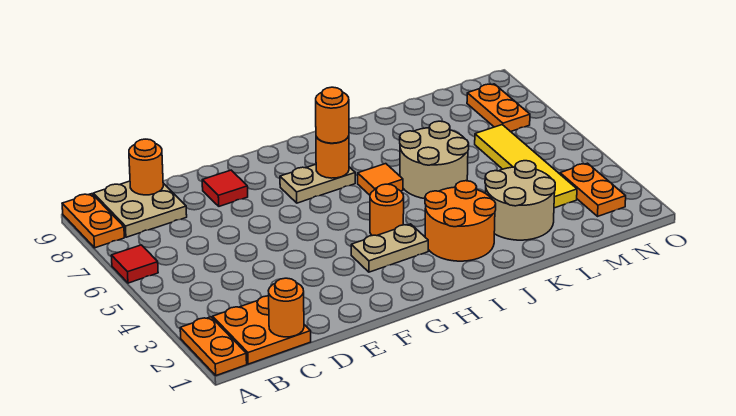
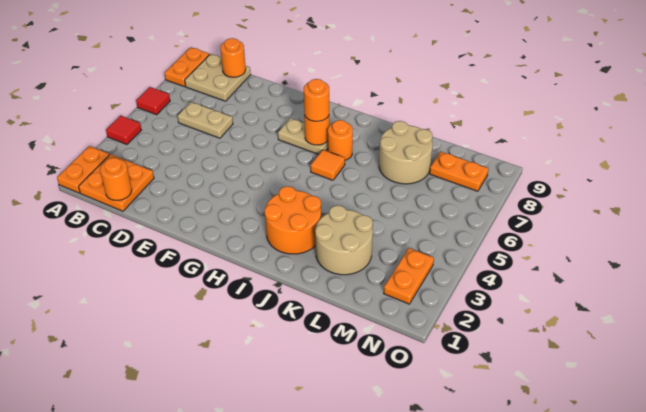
red 1x1 tile [202,170,248,206] -> red 1x1 tile moved to [106,116,141,144]
tan 1x2 plate [351,224,428,272] -> tan 1x2 plate moved to [178,102,233,138]
orange 1x1 round brick [370,184,404,236] -> orange 1x1 round brick moved to [328,120,353,160]
tan 2x2 round brick [400,121,469,199] -> tan 2x2 round brick moved to [379,121,433,184]
yellow 1x4 tile [475,125,577,208] -> none
orange 1x2 plate [467,84,530,132] -> orange 1x2 plate turned to [430,152,489,191]

